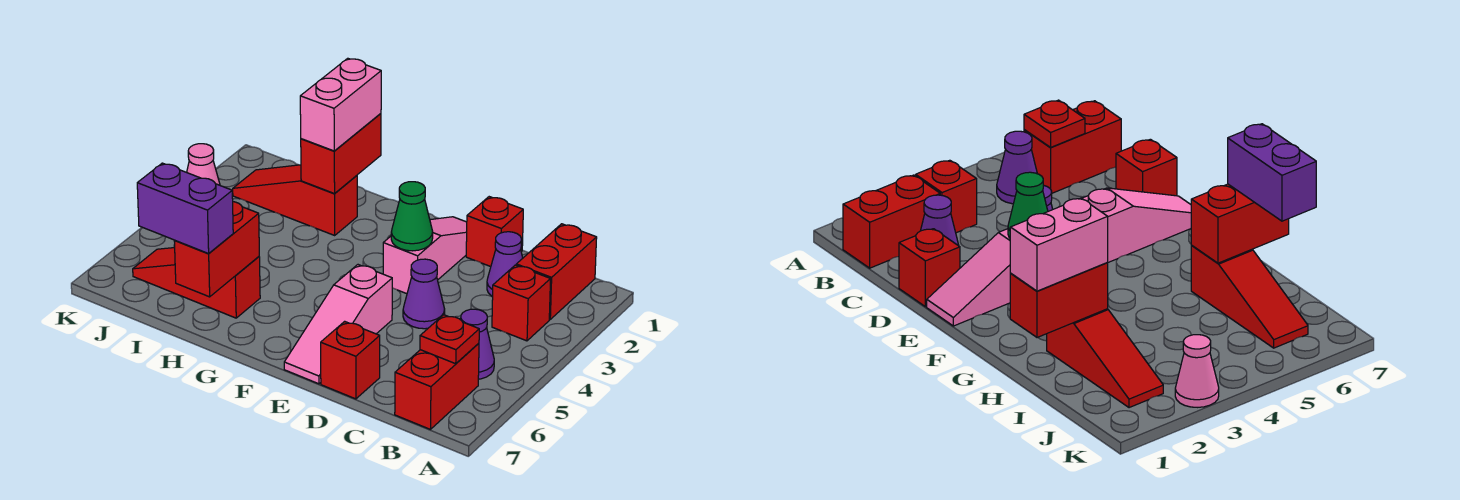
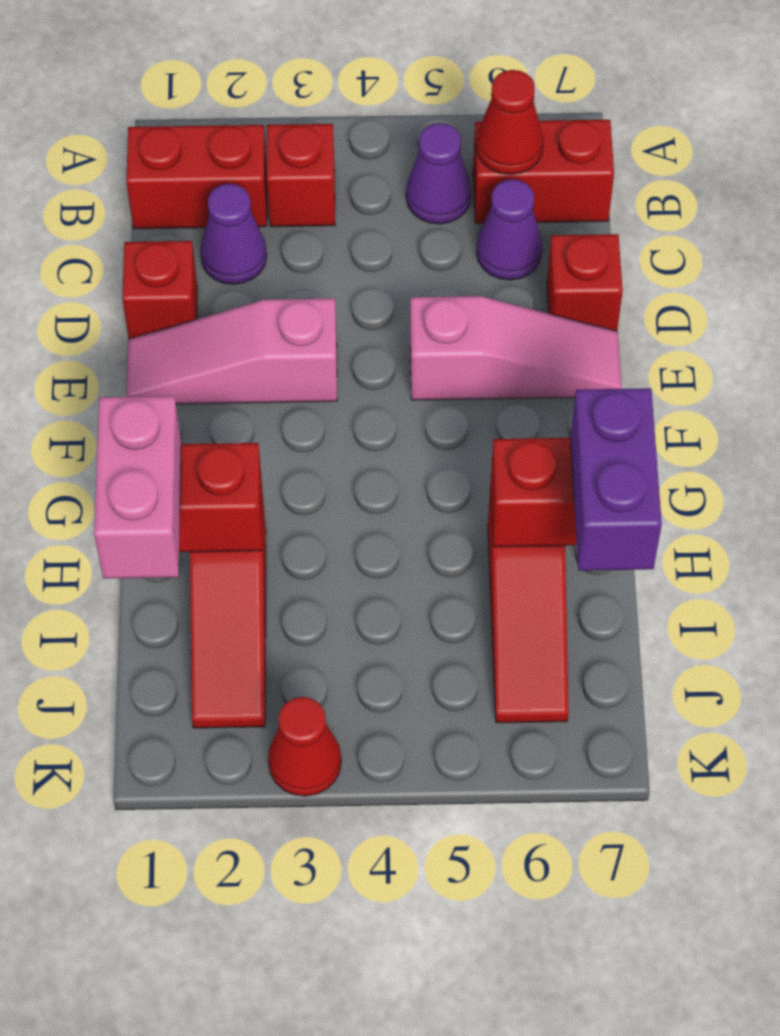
red 1x1 plate [420,315,479,364] -> red 1x1 cone [476,70,543,175]
purple 1x1 cone [403,259,445,329] -> purple 1x1 cone moved to [476,179,542,280]
green 1x1 cone [391,182,433,251] -> none
pink 1x2 brick [300,58,381,151] -> pink 1x2 brick turned to [94,396,181,579]
pink 1x1 cone [187,144,220,185] -> red 1x1 cone [268,697,341,796]

